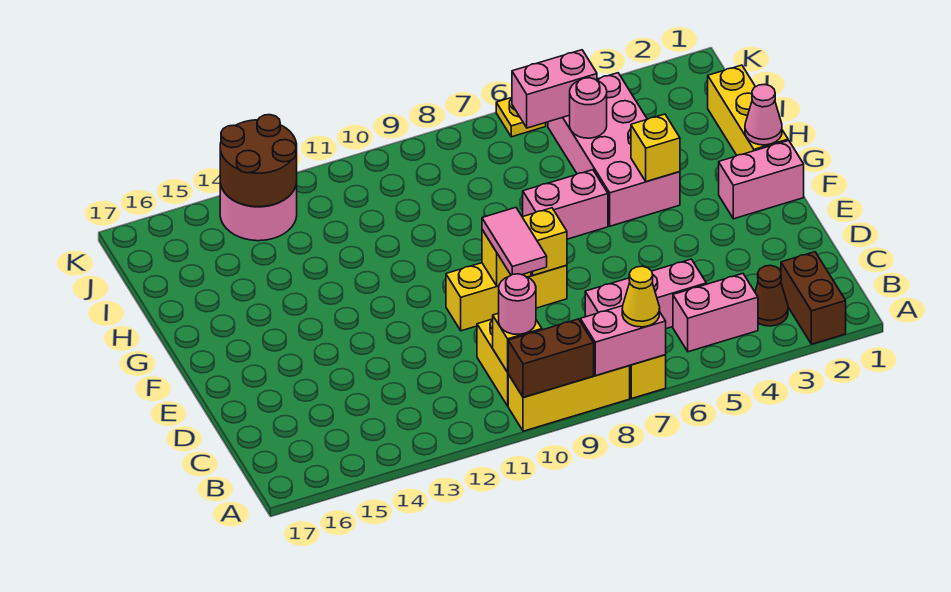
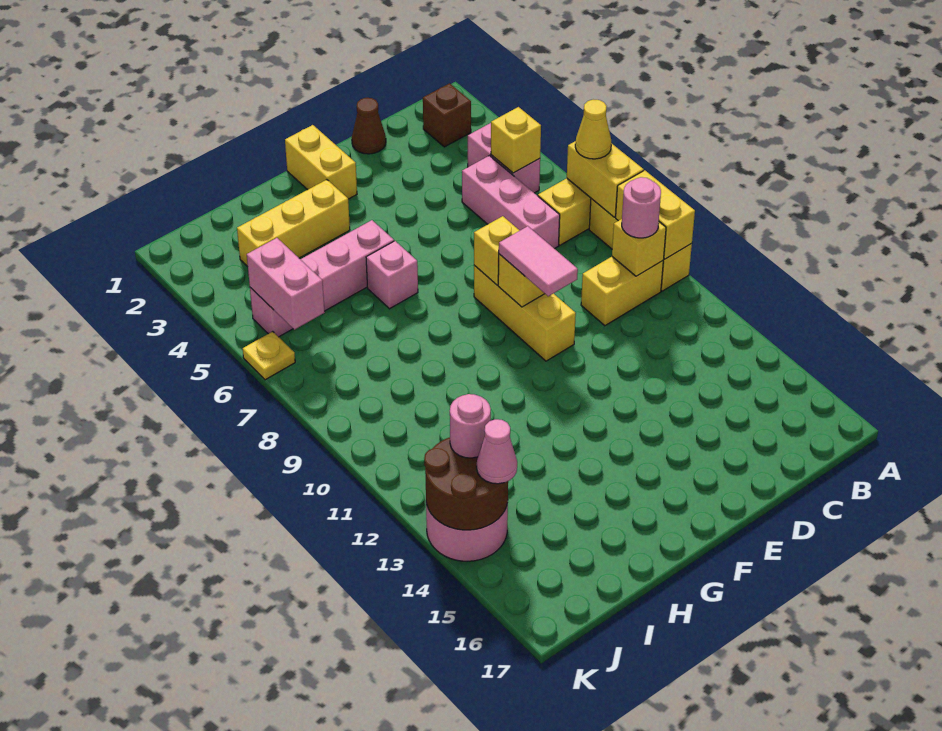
brown 1x2 brick [781,252,846,344] -> brown 1x1 brick [423,83,471,147]
pink 1x2 brick [580,306,666,376] -> yellow 1x2 brick [567,141,644,217]
brown 1x2 brick [508,319,594,398] -> yellow 1x2 brick [616,170,695,259]
brown 1x1 cone [755,265,788,326] -> brown 1x1 cone moved to [352,98,386,154]
pink 1x2 tile [482,208,547,275] -> pink 1x2 tile turned to [499,226,578,296]
pink 1x2 brick [719,140,804,219] -> yellow 1x2 brick [285,125,357,199]
yellow 1x3 brick [708,65,788,155] -> yellow 1x3 brick moved to [237,180,350,267]
pink 1x1 cone [745,84,782,145] -> pink 1x1 cone moved to [477,419,517,484]
pink 2x4 brick [548,73,680,226] -> pink 1x4 brick [250,220,394,337]
yellow 1x1 brick [631,114,680,182] -> yellow 1x1 brick moved to [491,107,541,173]
pink 1x2 brick [523,170,608,239] -> pink 1x1 brick [366,241,418,309]
pink 1x1 round brick [570,78,607,138] -> pink 1x1 round brick moved to [450,394,491,458]

